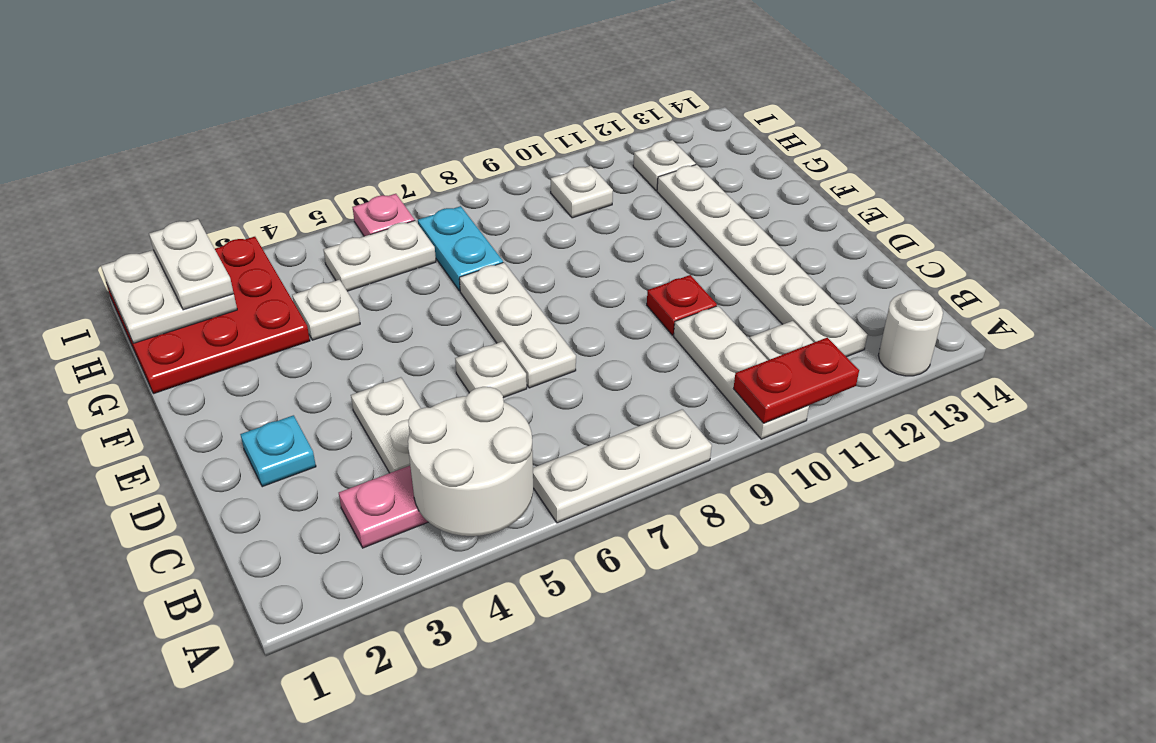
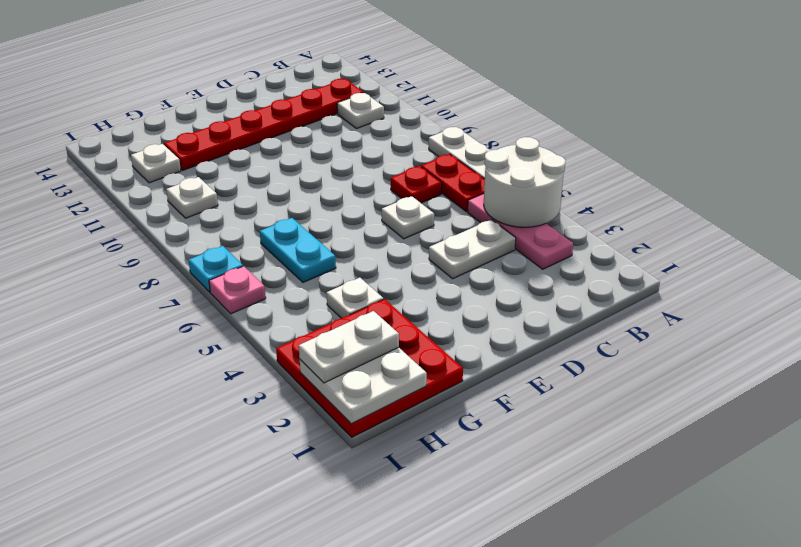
white 1x3 plate [674,306,809,439] -> none
red 1x2 plate [734,338,859,423] -> red 1x2 plate moved to [421,154,485,212]
white 1x1 round brick [878,290,943,376] -> none
white 1x6 plate [657,164,867,357] -> red 1x6 plate [164,79,364,171]
cyan 1x1 plate [240,415,316,487] -> cyan 1x1 plate moved to [189,246,243,292]
white 1x3 plate [459,262,576,388] -> none
red 1x1 plate [647,275,717,335] -> red 1x1 plate moved to [391,166,442,203]
cyan 1x2 plate [418,206,503,291] -> cyan 1x2 plate turned to [260,218,336,282]
white 1x2 plate [323,221,436,291] -> none

